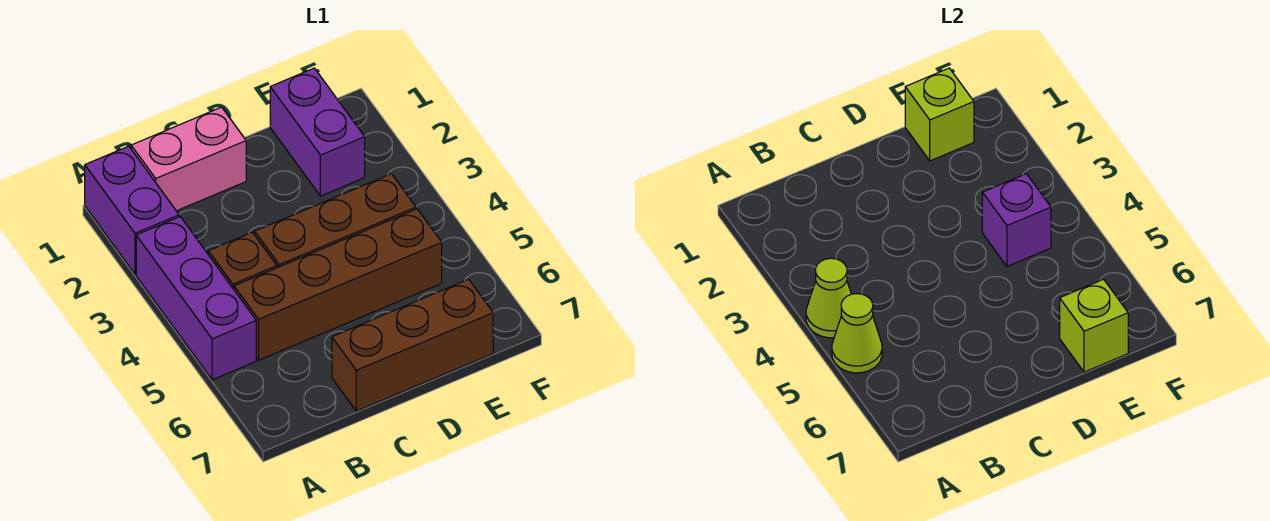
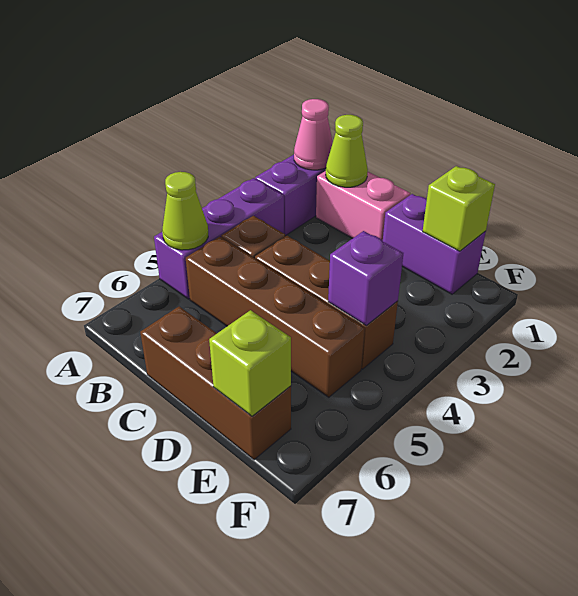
none -> pink 1x1 cone [294,99,333,170]
lime 1x1 cone [806,258,851,338] -> lime 1x1 cone moved to [326,115,368,187]
purple 1x2 brick [270,68,365,196] -> purple 1x2 brick turned to [383,194,486,294]

